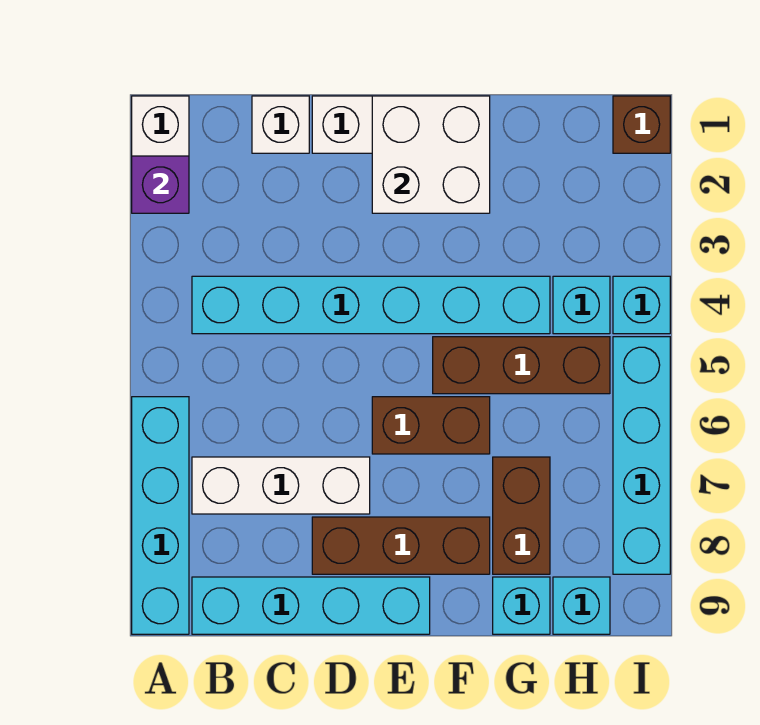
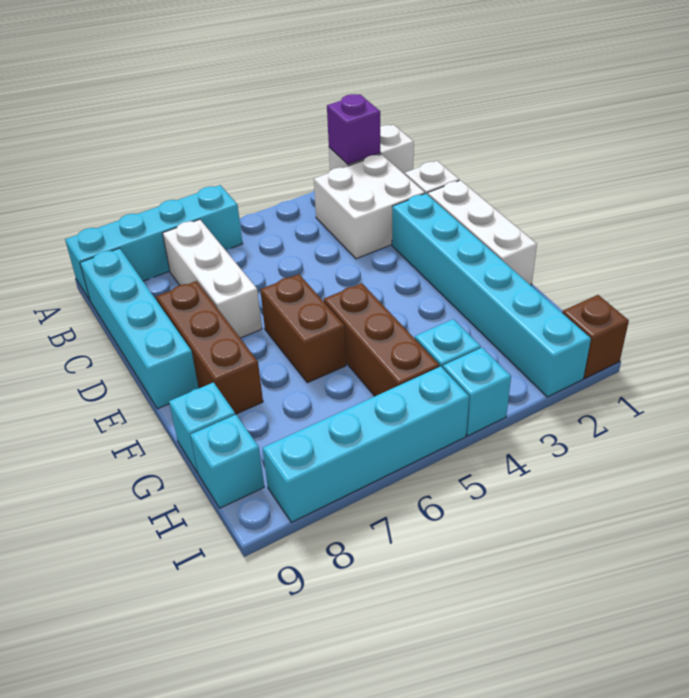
cyan 1x6 brick [192,276,550,334] -> cyan 1x6 brick moved to [392,193,591,397]
white 2x2 brick [372,96,490,213] -> white 2x2 brick moved to [314,154,425,259]
brown 1x2 brick [493,457,550,574] -> none

